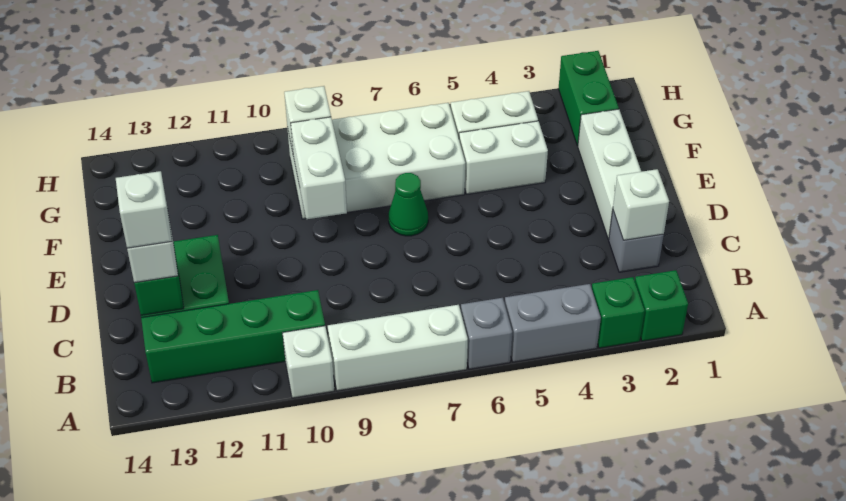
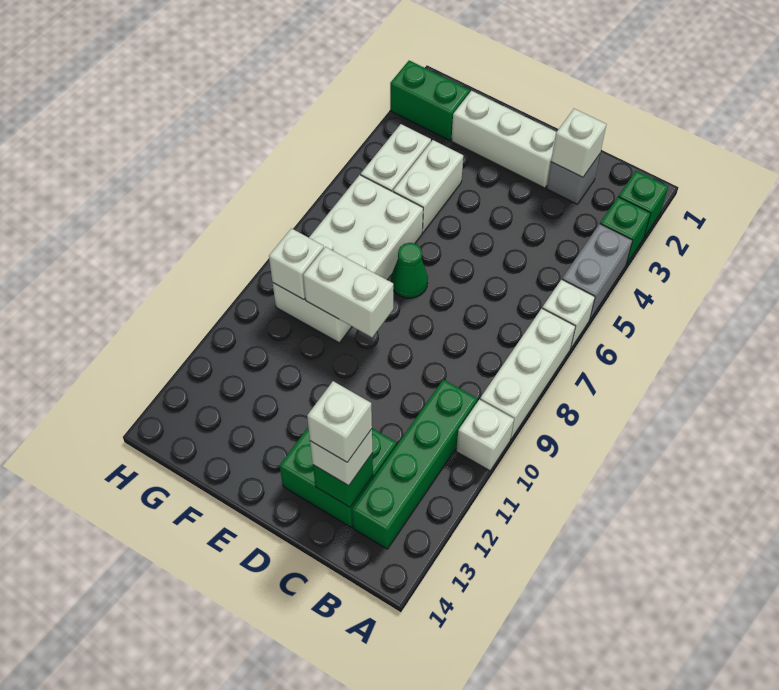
grey 1x1 brick [461,298,512,369] -> white 1x1 brick [542,279,595,348]

